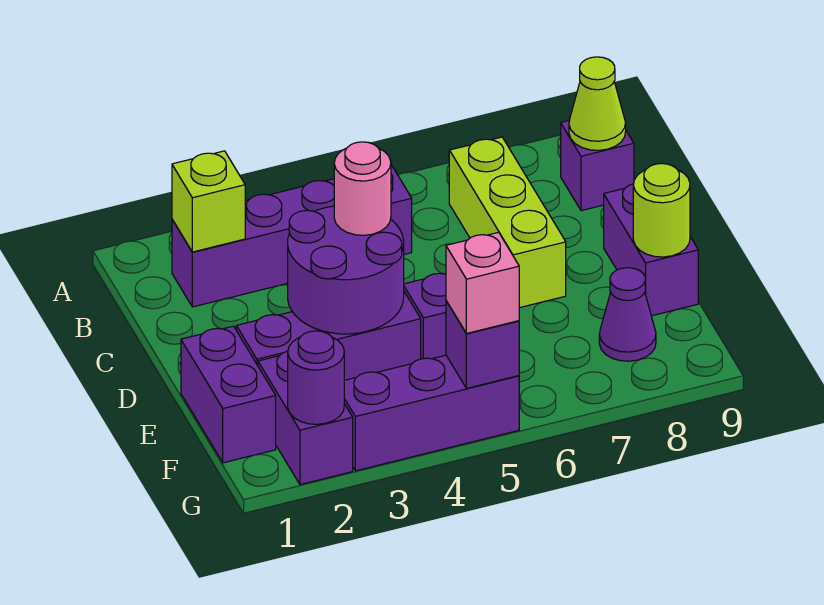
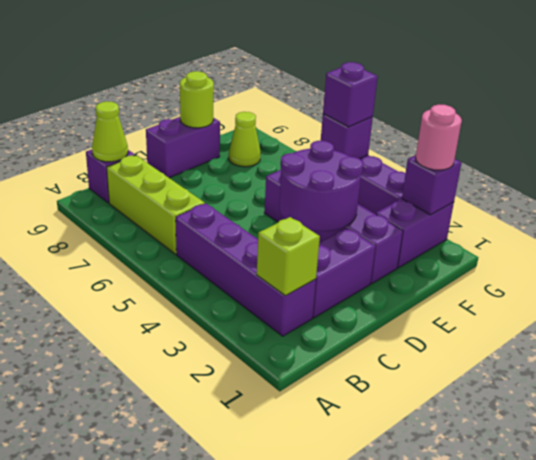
lime 1x3 brick [449,137,566,308] -> lime 1x3 brick turned to [107,156,205,254]
pink 1x1 round brick [334,142,391,235] -> pink 1x1 round brick moved to [416,104,462,170]
purple 1x2 brick [181,326,276,463] -> purple 1x2 brick moved to [313,228,375,318]
purple 1x1 cone [599,268,656,361] -> lime 1x1 cone [229,112,261,167]
purple 1x1 round brick [288,331,344,424] -> purple 1x1 brick [402,155,462,215]
pink 1x1 brick [446,232,519,334] -> purple 1x1 brick [323,62,378,127]

